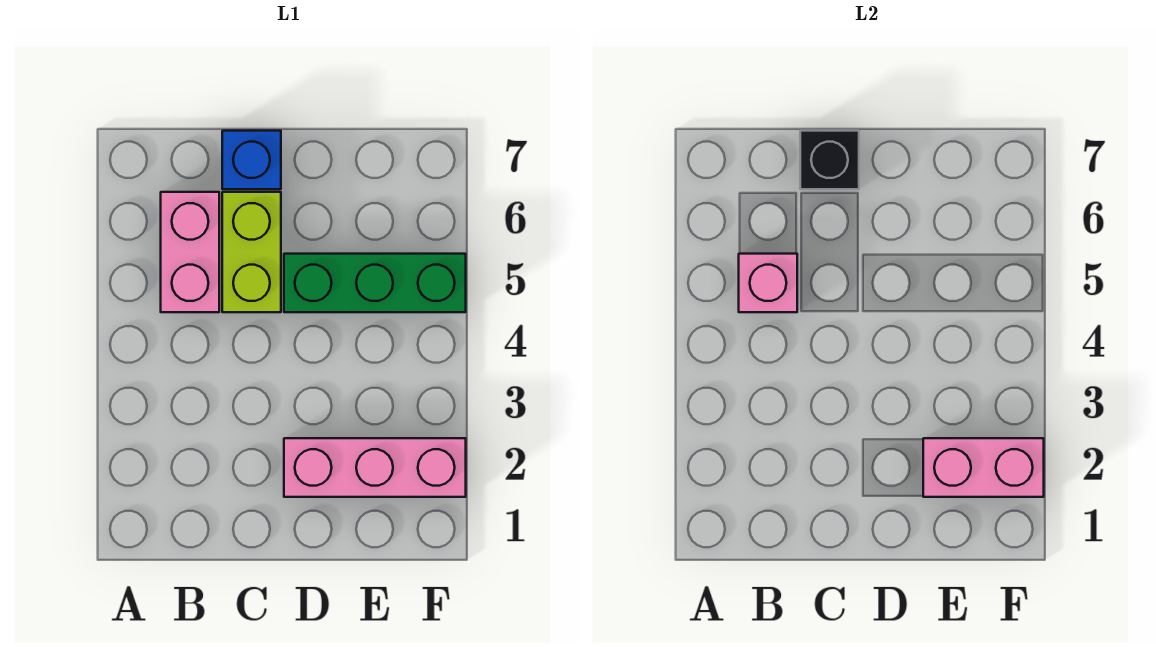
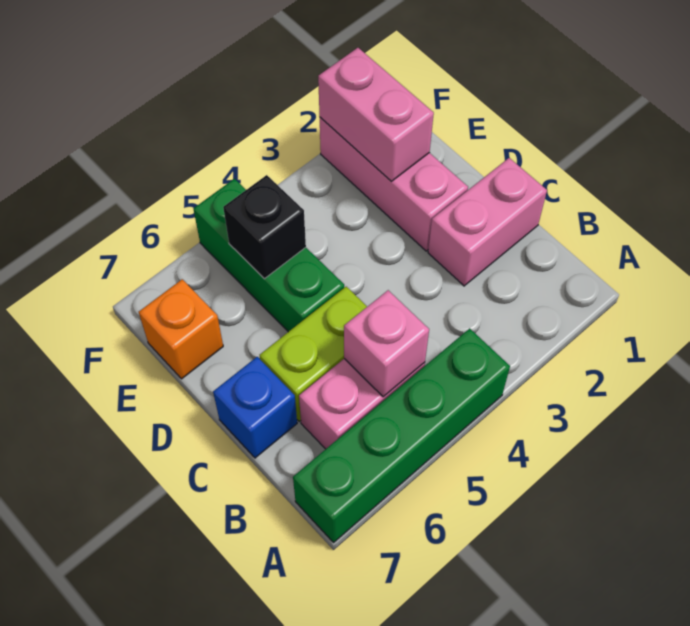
none -> green 1x4 brick [293,328,510,542]
none -> pink 1x2 brick [428,158,547,286]
black 1x1 brick [800,131,859,189] -> black 1x1 brick moved to [223,175,306,279]
none -> orange 1x1 brick [139,279,223,379]

